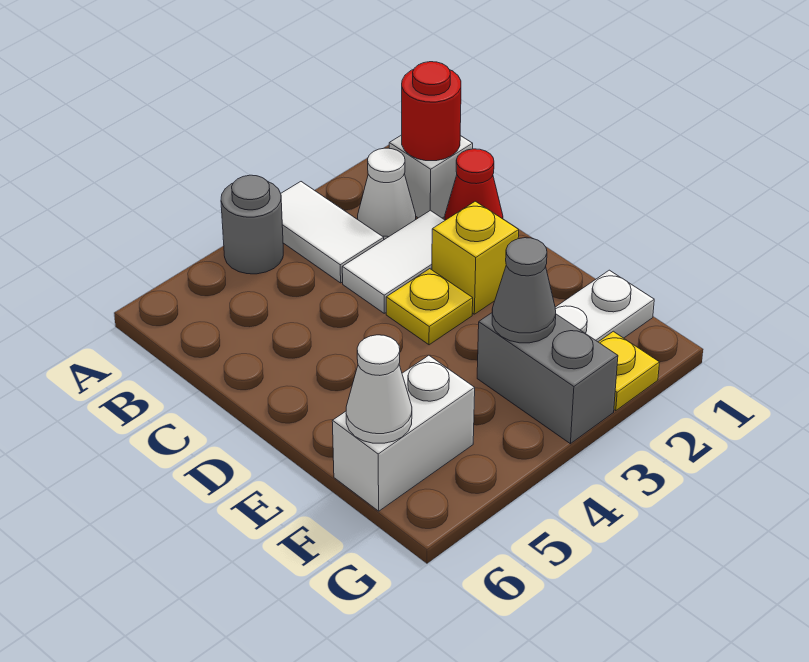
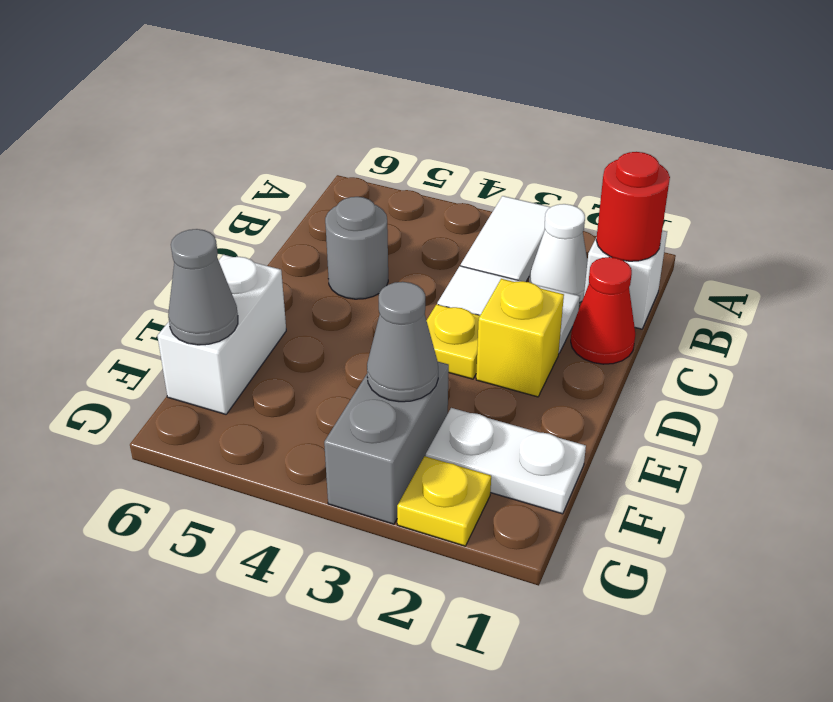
grey 1x1 round brick [221,175,283,274] -> grey 1x1 round brick moved to [325,197,388,299]
white 1x2 brick [332,355,475,511] -> white 1x2 brick turned to [157,255,286,414]
white 1x1 cone [346,335,412,443] -> grey 1x1 cone [168,229,238,345]

